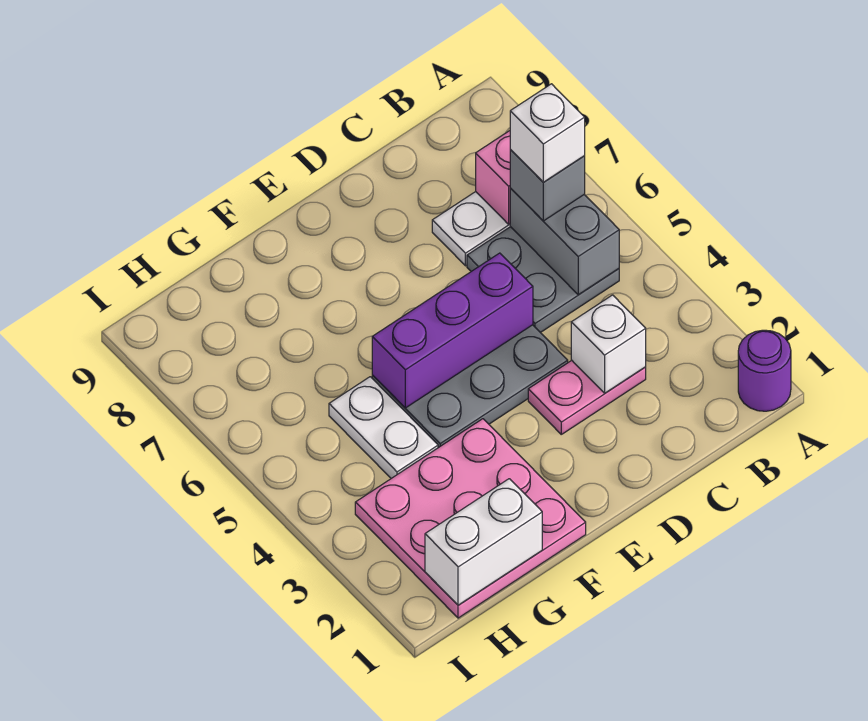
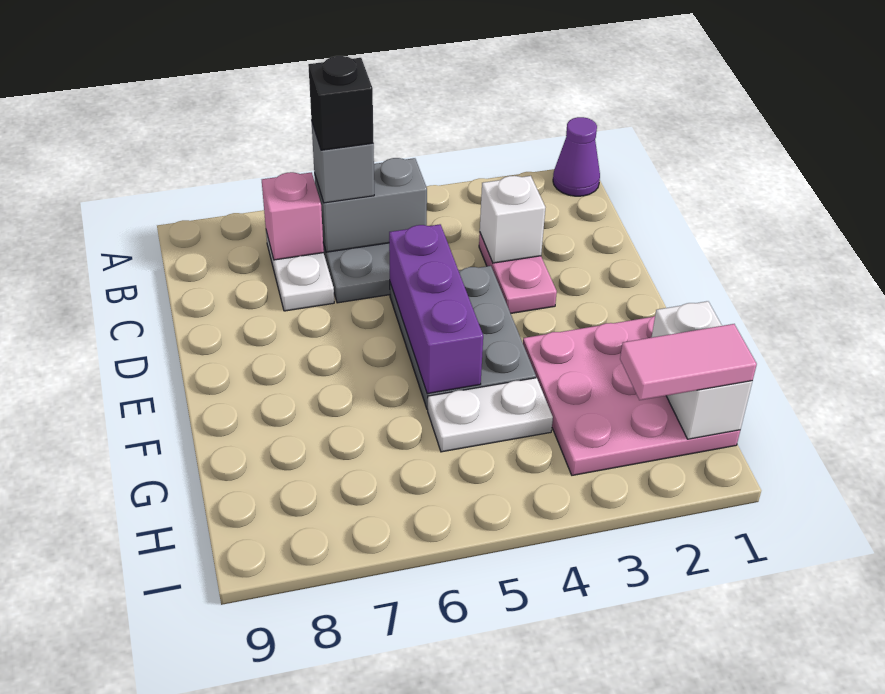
purple 1x1 round brick [738,330,791,411] -> purple 1x1 cone [553,117,600,196]
white 1x1 brick [510,84,585,182] -> black 1x1 brick [308,56,374,150]
none -> pink 1x2 tile [620,324,757,400]

